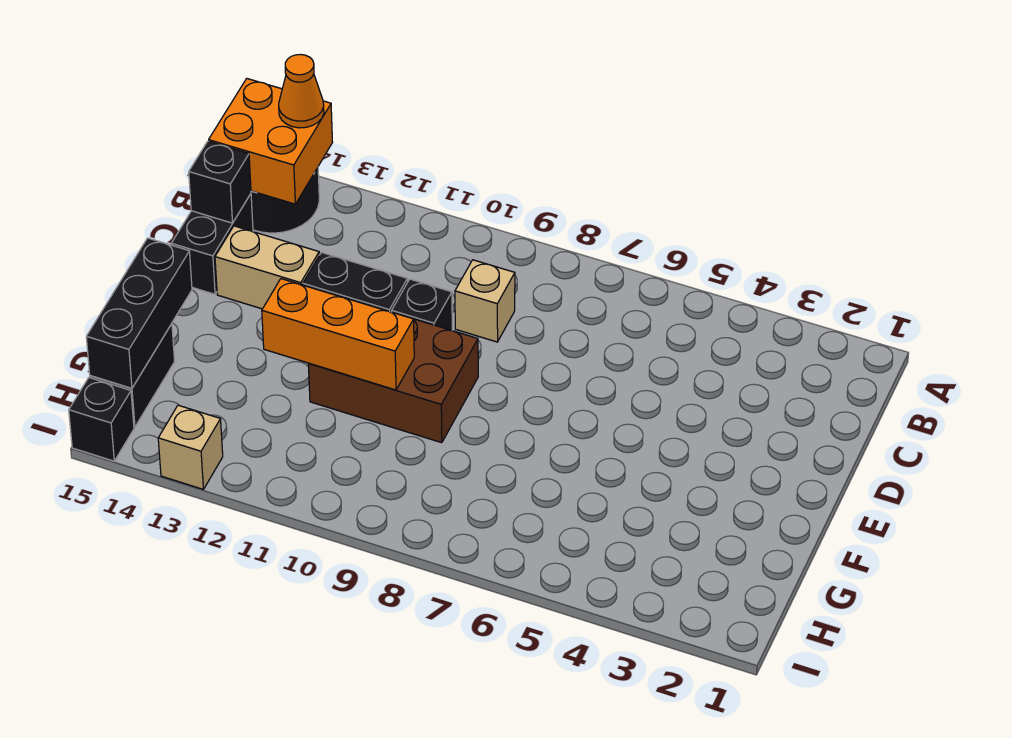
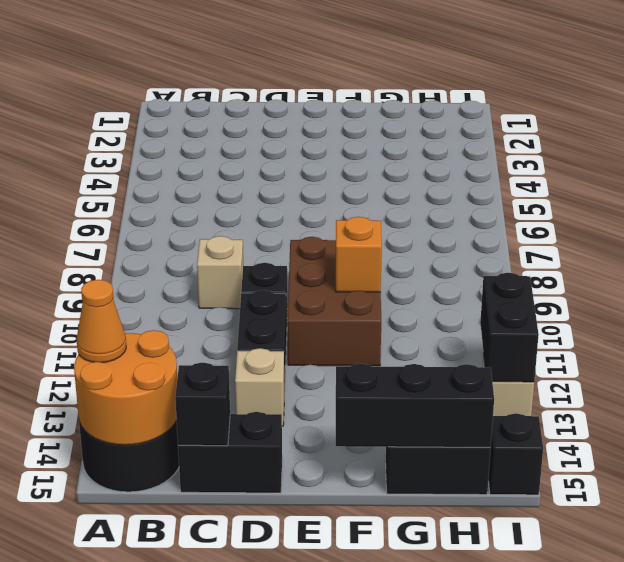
orange 2x2 brick [209,79,333,204] -> orange 2x2 round brick [74,330,177,445]
tan 1x2 brick [215,226,319,309] -> tan 1x1 brick [235,348,284,426]
orange 1x3 brick [262,279,414,390] -> orange 1x1 brick [336,217,382,292]
none -> black 1x2 brick [480,273,539,382]

